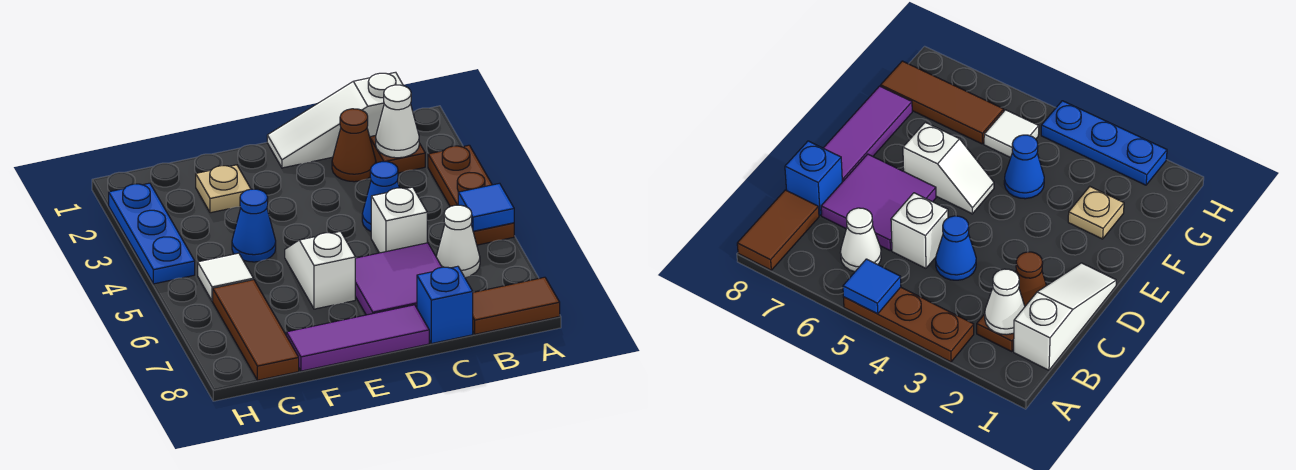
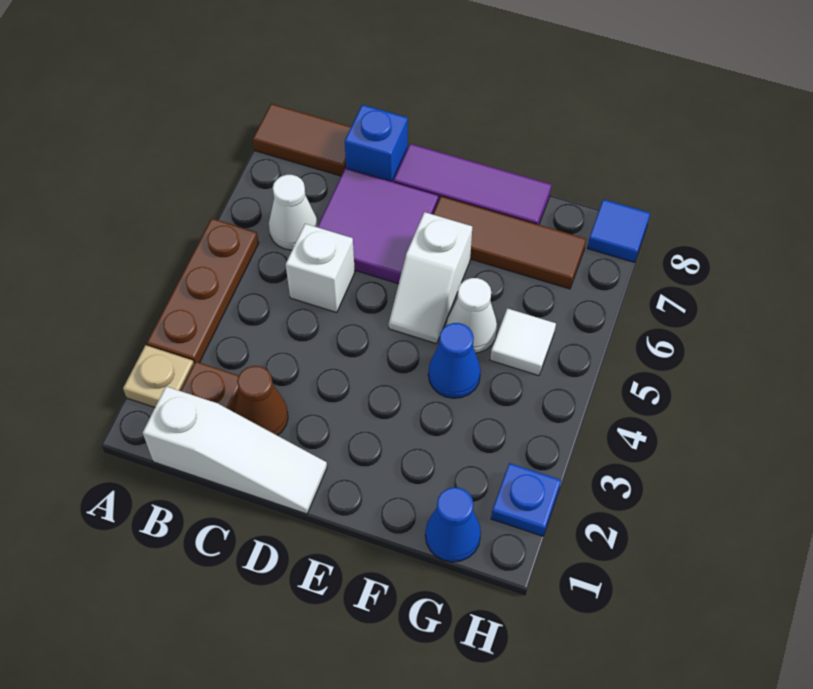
blue 1x1 tile [458,183,514,231] -> blue 1x1 tile moved to [587,199,650,262]
white 1x1 cone [376,85,419,158] -> white 1x1 cone moved to [446,278,497,353]
blue 1x1 cone [362,162,399,231] -> blue 1x1 cone moved to [425,488,481,562]
tan 1x1 plate [196,165,251,213] -> tan 1x1 plate moved to [123,345,194,407]
brown 1x3 tile [213,280,299,380] -> brown 1x3 tile turned to [433,196,586,289]
blue 1x3 plate [109,183,195,284] -> blue 1x1 plate [491,463,561,536]

